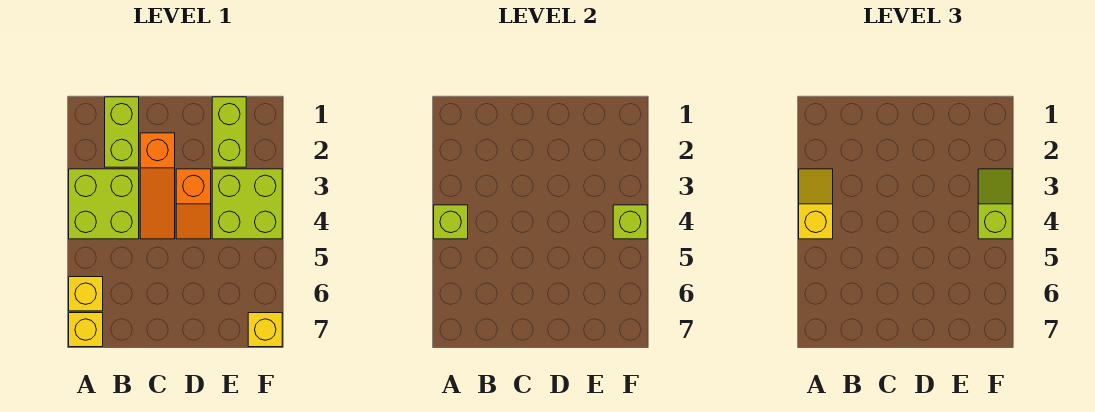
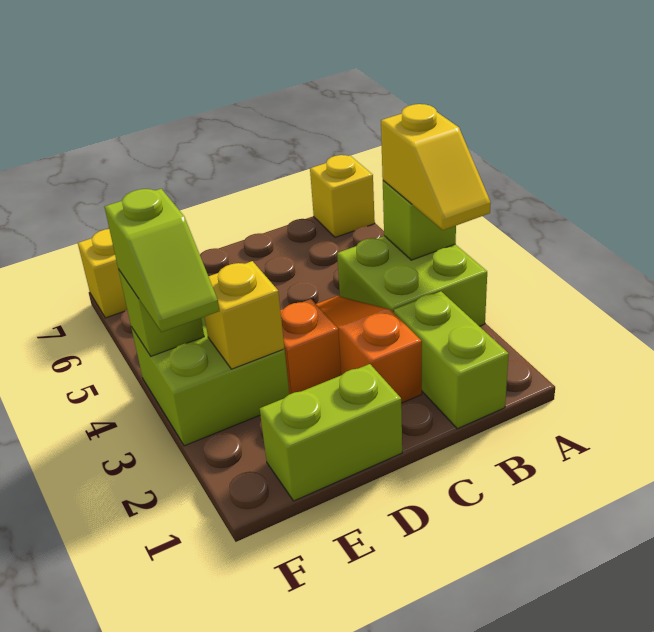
yellow 1x1 brick [69,277,103,311] -> yellow 1x1 brick moved to [205,261,285,369]
lime 1x2 brick [212,97,246,167] -> lime 1x2 brick turned to [260,364,402,501]

